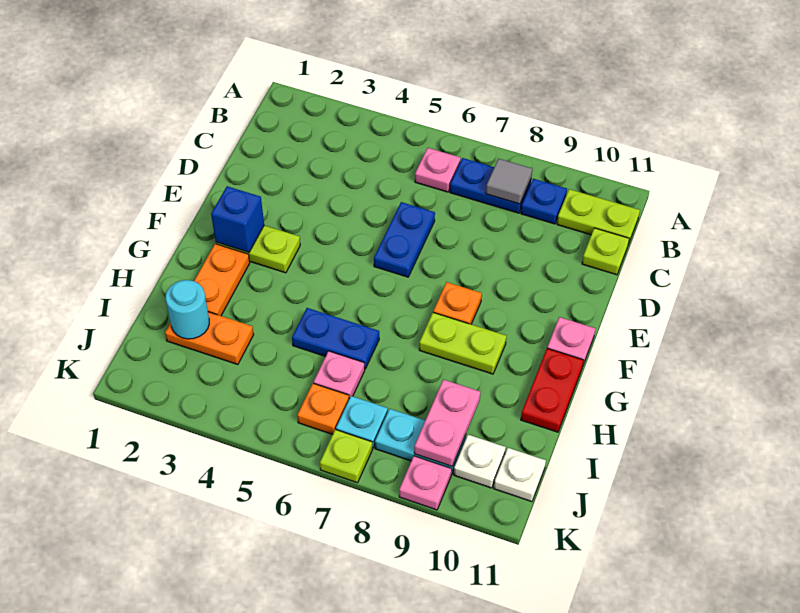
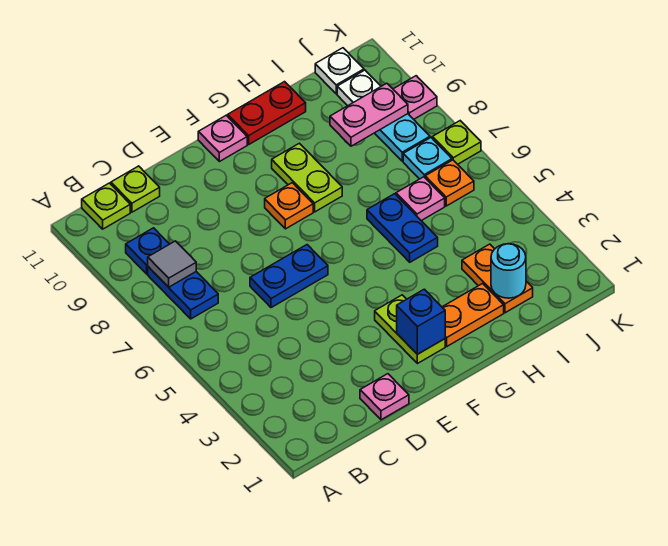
pink 1x1 plate [415,148,461,192] -> pink 1x1 plate moved to [360,374,409,420]
lime 1x2 plate [557,189,640,245] -> lime 1x1 plate [82,183,130,229]

